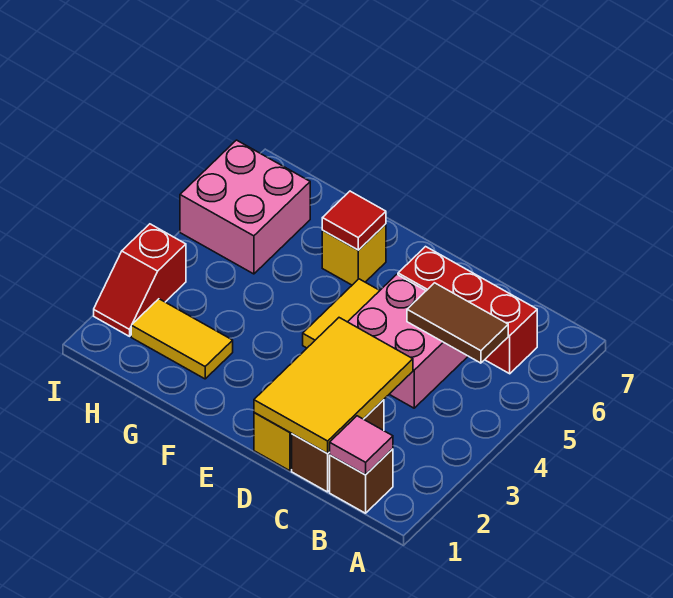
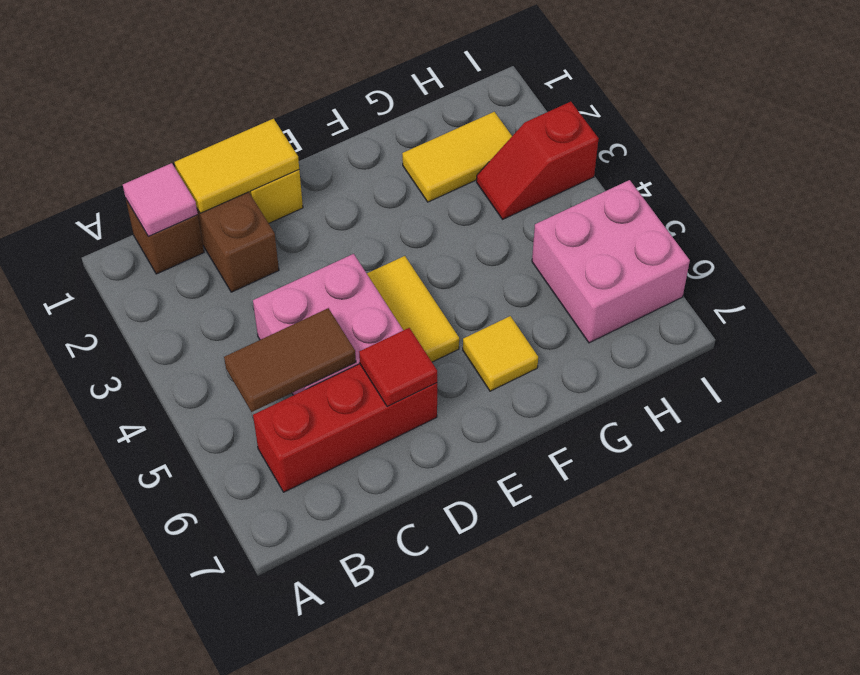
yellow 2x3 tile [254,318,413,454] -> yellow 1x2 tile [175,119,299,213]
yellow 1x1 brick [322,224,386,285] -> yellow 1x1 tile [463,316,538,391]
red 1x1 tile [322,191,386,250] -> red 1x1 tile moved to [359,328,437,407]
red 1x2 slope [94,224,186,336] -> red 1x2 slope turned to [476,102,599,219]

